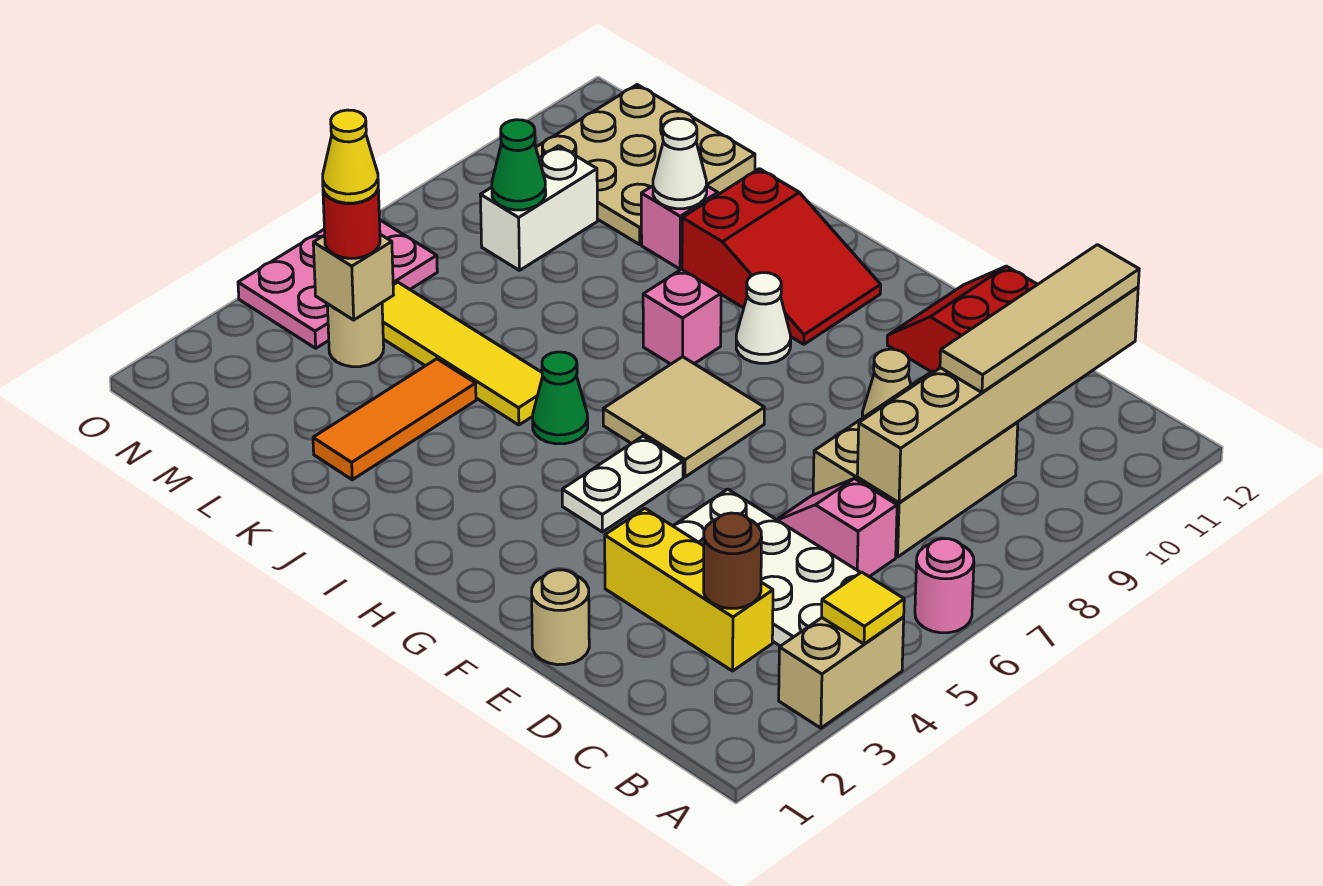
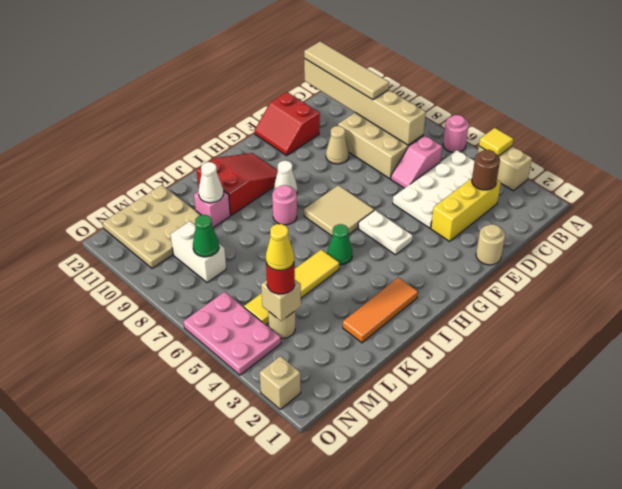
pink 1x1 brick [643,269,721,364] -> pink 1x1 round brick [272,185,297,225]
orange 1x3 tile [313,359,476,480] -> orange 1x3 tile turned to [343,277,418,343]
none -> tan 1x1 brick [260,356,301,409]

